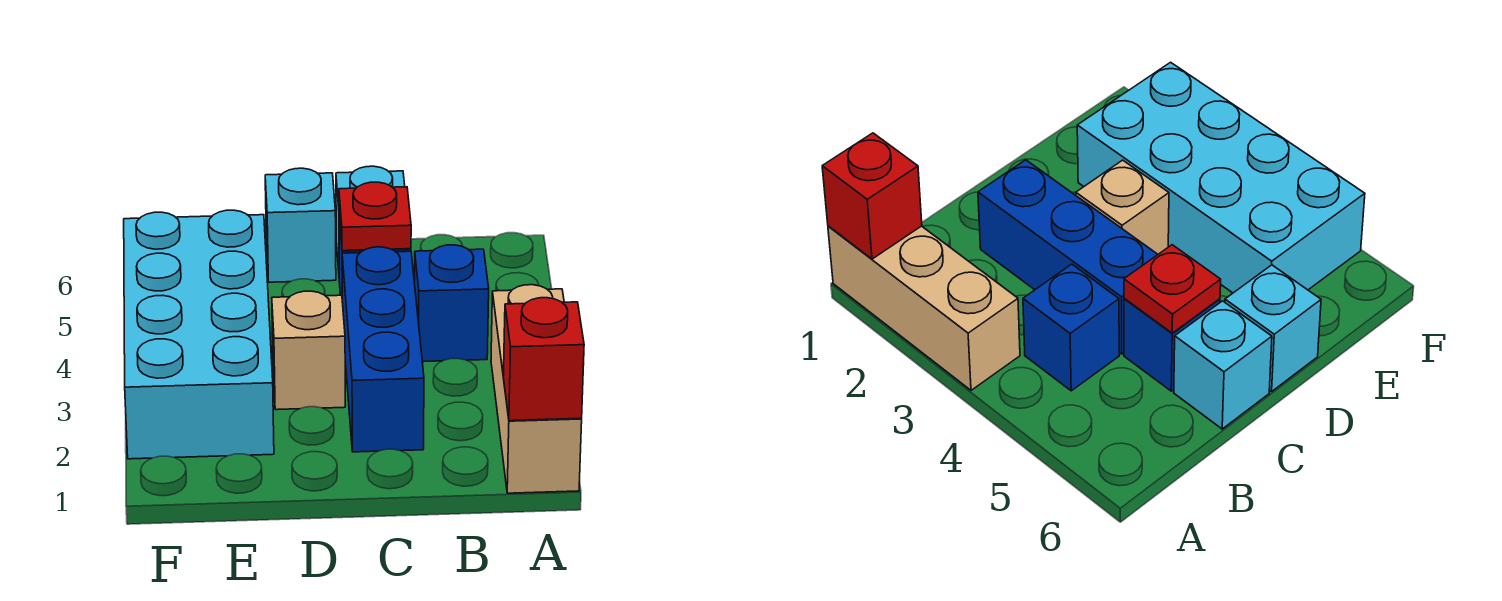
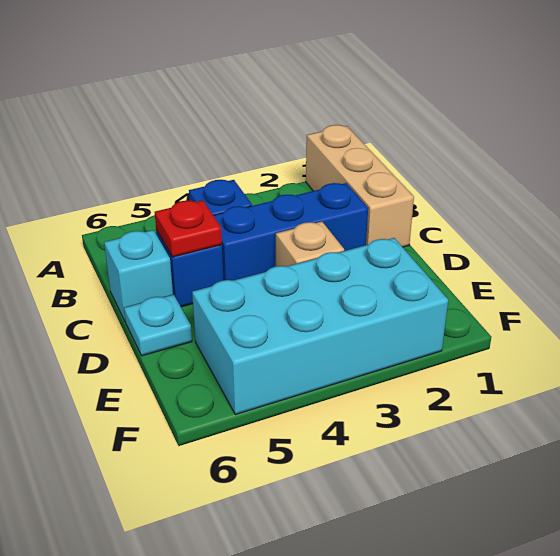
tan 1x3 brick [491,285,582,493] -> tan 1x3 brick turned to [306,125,414,247]
red 1x1 brick [503,298,584,421] -> none
cyan 1x1 brick [265,168,336,282] -> cyan 1x1 plate [124,294,192,356]

